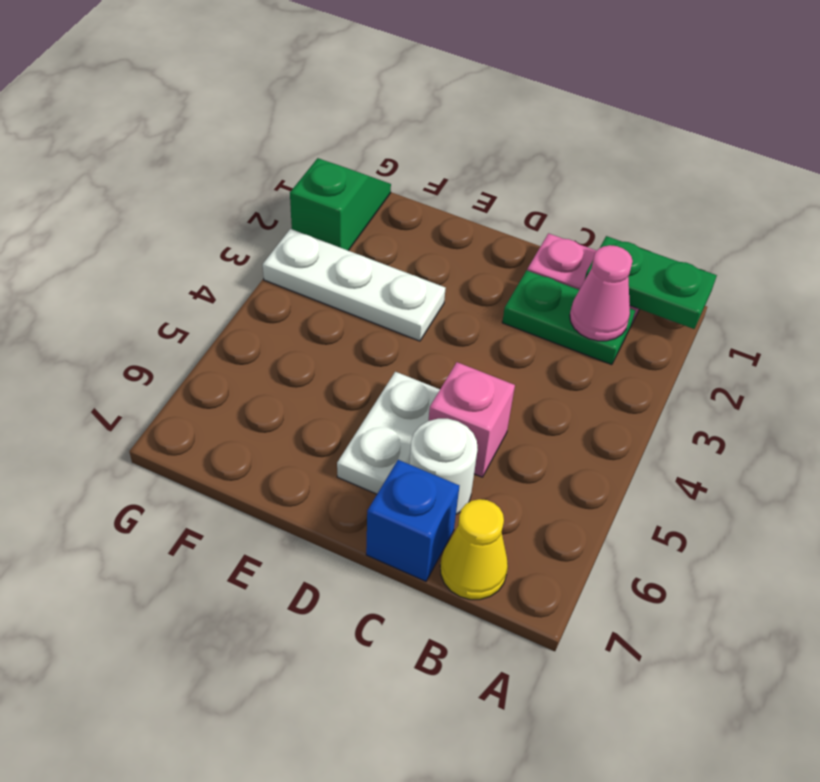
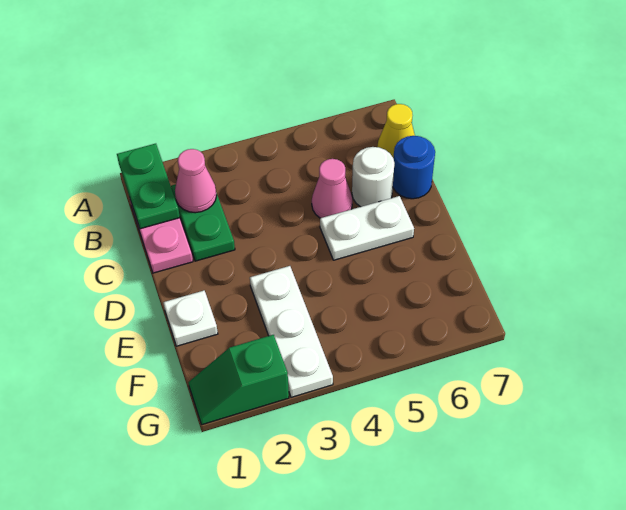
pink 1x1 brick [429,362,515,477] -> pink 1x1 cone [312,159,352,218]
blue 1x1 brick [366,460,459,581] -> blue 1x1 round brick [393,136,435,199]
none -> white 1x1 plate [163,291,218,346]

